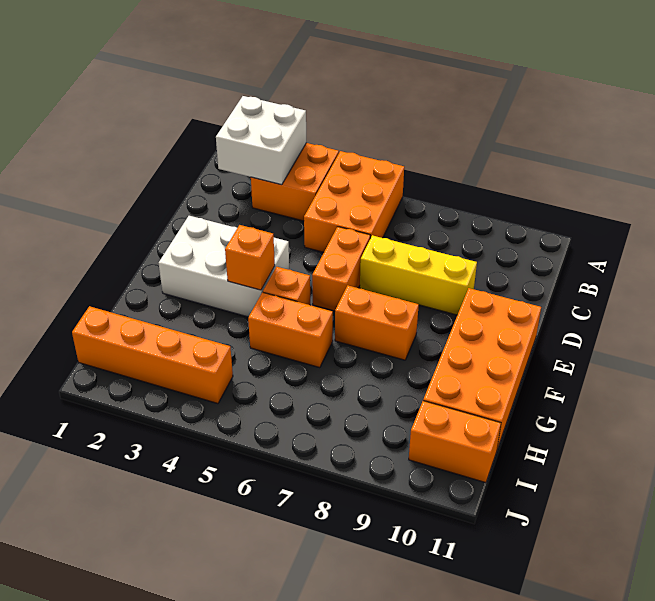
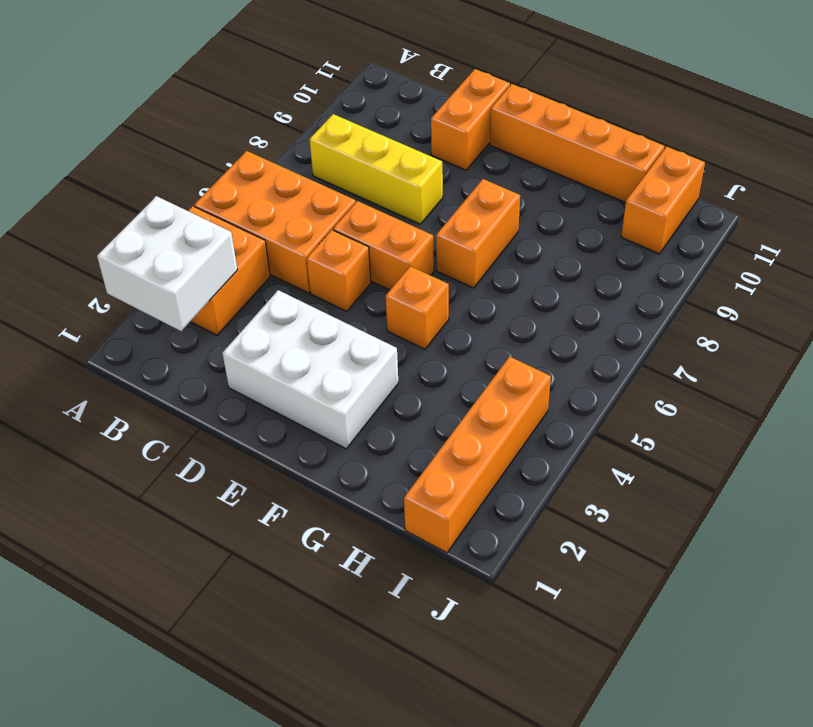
yellow 1x3 brick [360,235,477,315] -> yellow 1x3 brick turned to [310,114,443,224]
white 2x3 brick [159,216,289,317] -> white 2x3 brick turned to [222,290,398,449]
orange 2x4 brick [423,288,541,449] -> orange 1x4 brick [490,84,664,203]
orange 1x1 brick [225,225,275,290] -> orange 1x1 brick moved to [307,230,371,311]
orange 1x2 brick [248,292,333,368] -> orange 1x2 brick moved to [431,69,510,170]

